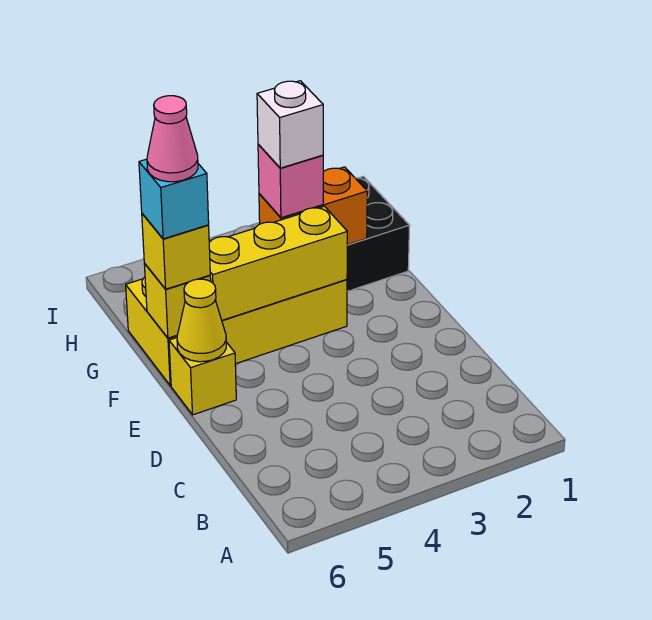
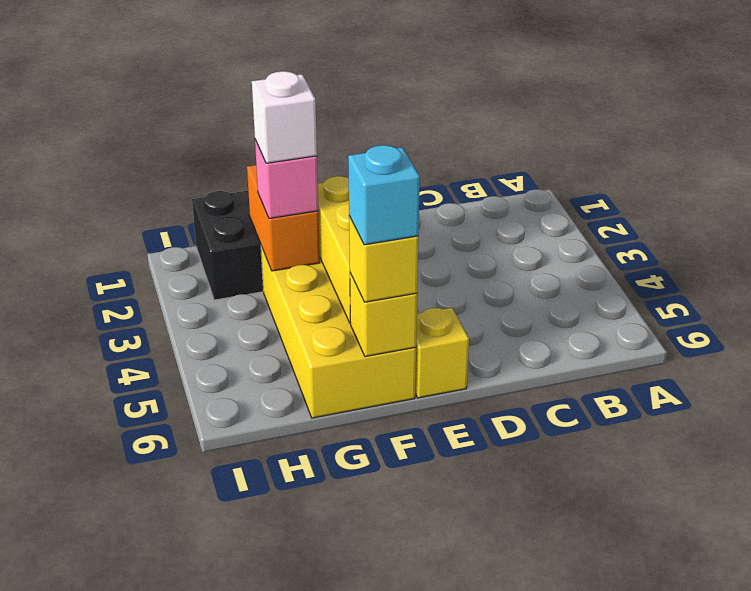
yellow 1x1 cone [177,279,226,362] -> none
pink 1x1 cone [147,96,198,182] -> none

